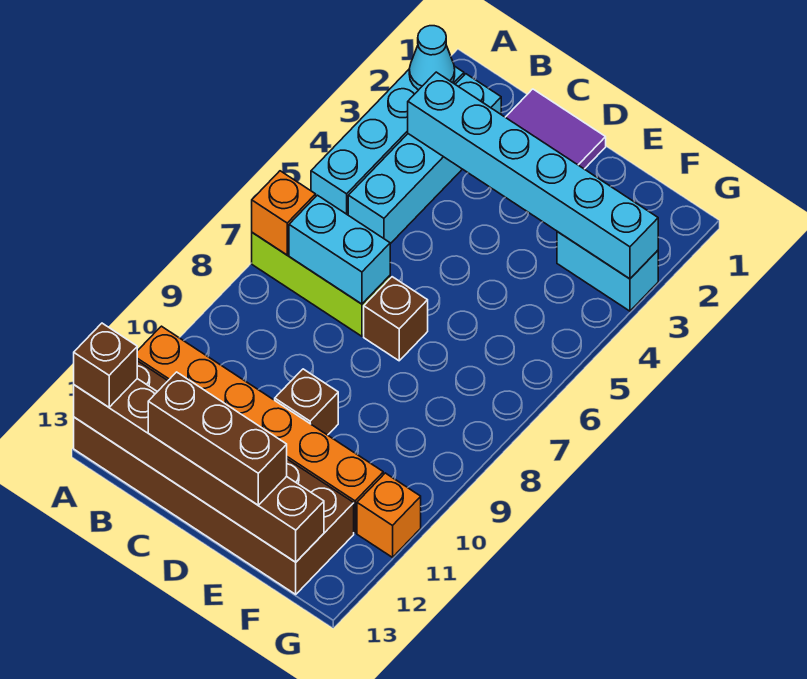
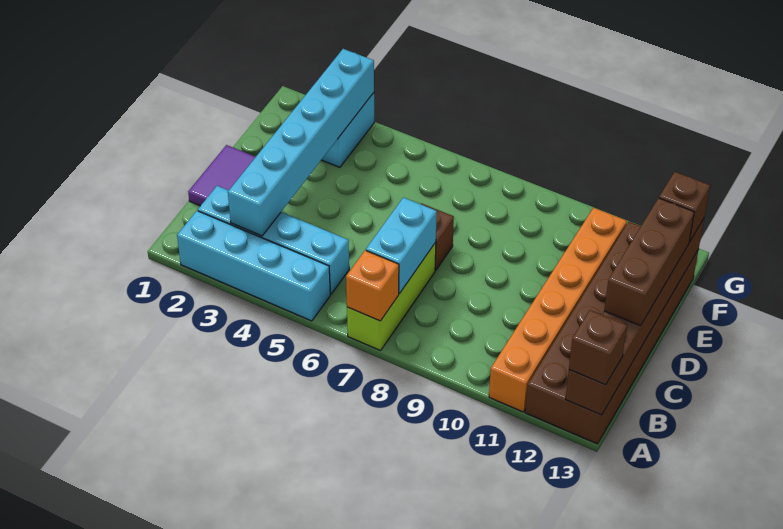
cyan 1x1 cone [409,26,455,90] -> none
brown 1x1 brick [275,369,338,435] -> brown 1x1 brick moved to [659,172,710,242]
orange 1x1 brick [357,473,421,557] -> none

